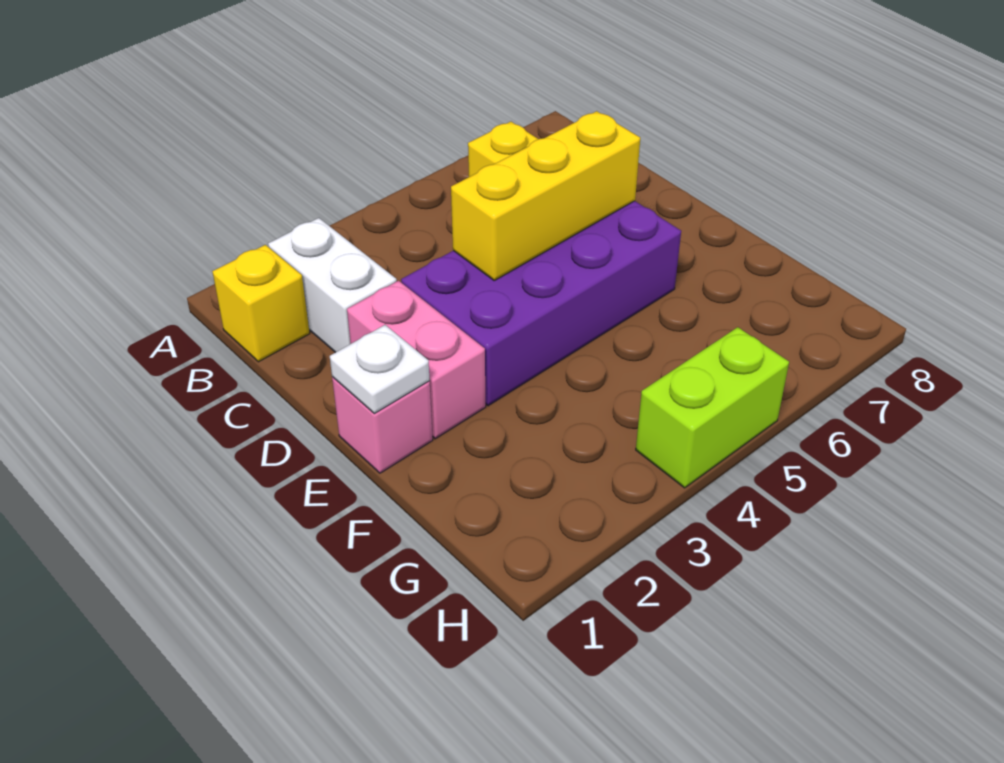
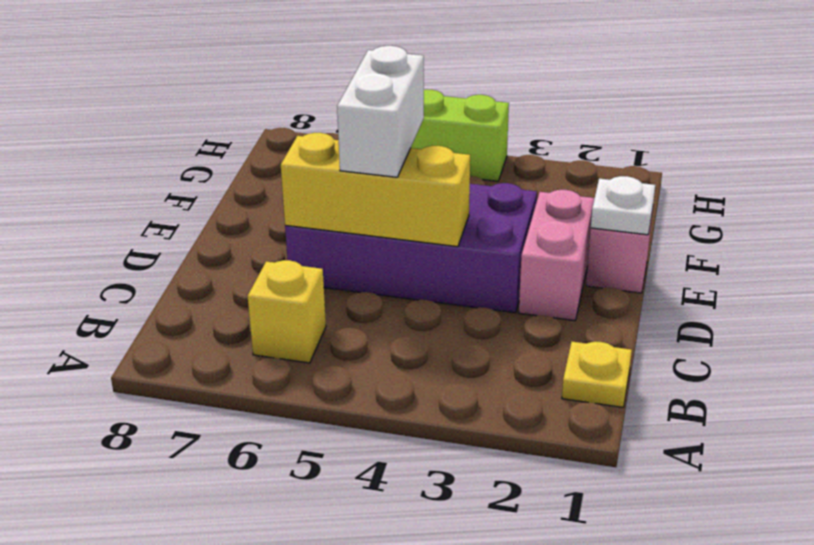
yellow 1x1 brick [212,245,310,362] -> yellow 1x1 plate [562,342,632,407]
white 1x2 brick [268,218,397,353] -> white 1x2 brick moved to [337,46,424,177]

